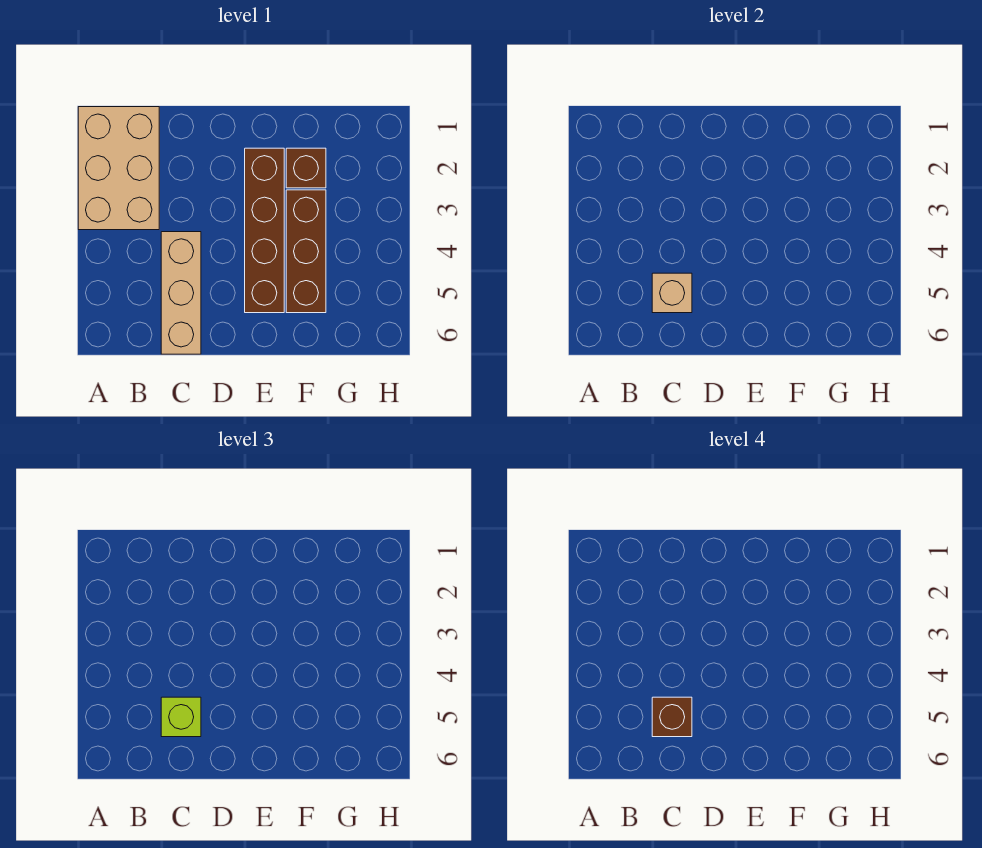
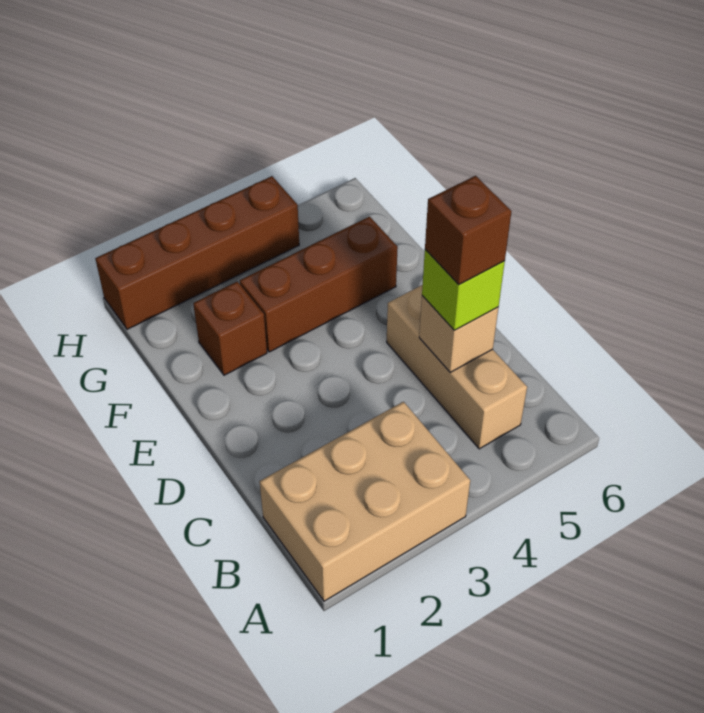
tan 1x3 brick [161,232,201,354] -> tan 1x3 brick turned to [387,285,527,449]
brown 1x4 brick [245,148,284,313] -> brown 1x4 brick moved to [95,176,299,329]

